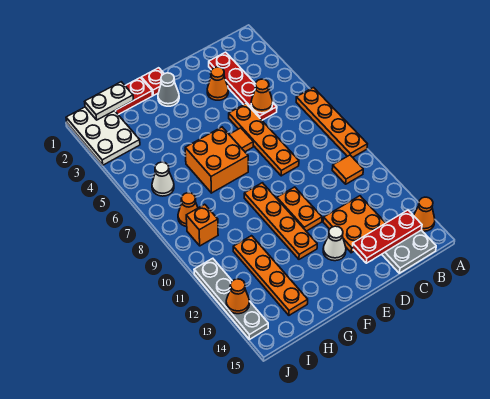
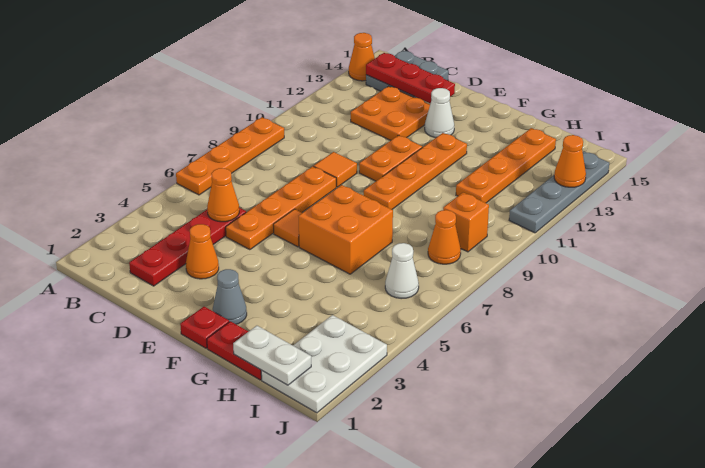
orange 1x1 tile [332,155,363,184] -> orange 1x1 tile moved to [314,152,357,187]

